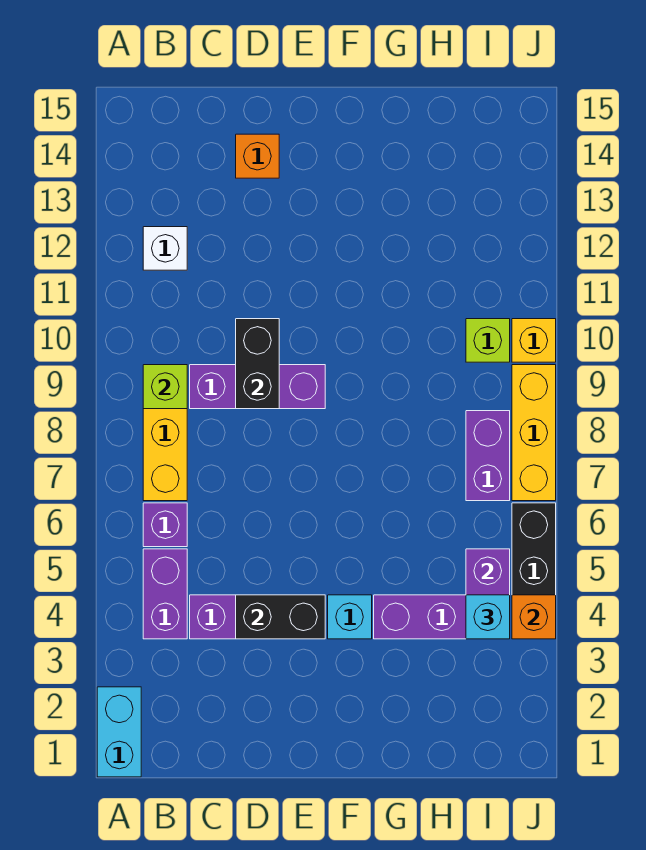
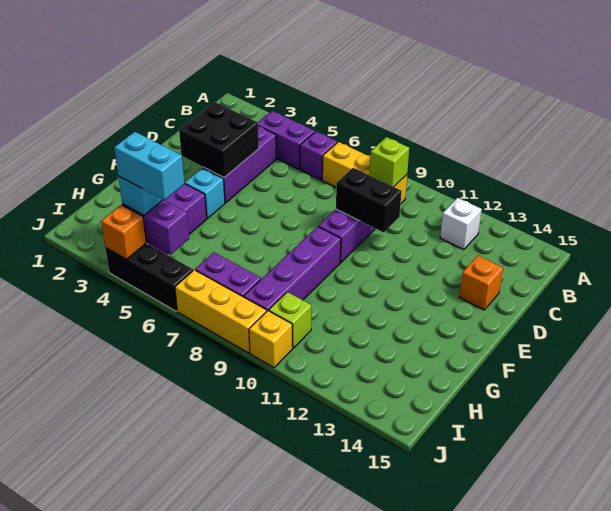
cyan 1x2 brick [97,687,141,777] -> cyan 1x2 brick moved to [114,132,185,200]
black 1x2 brick [236,595,325,639] -> black 2x2 brick [179,102,259,177]
none -> purple 1x4 brick [244,227,341,311]

